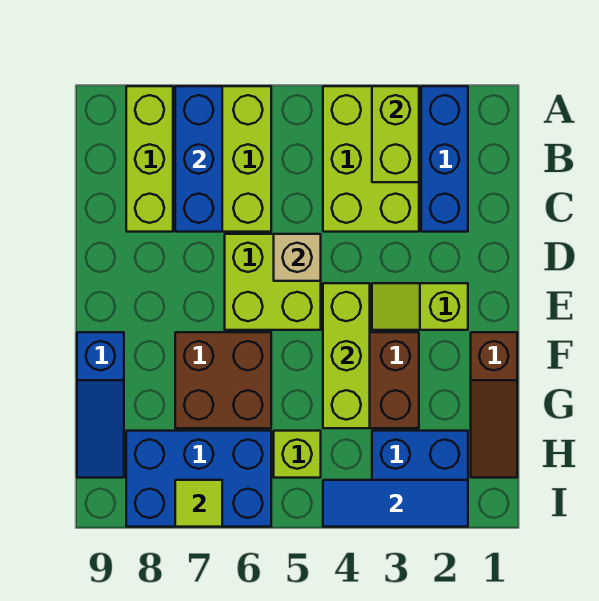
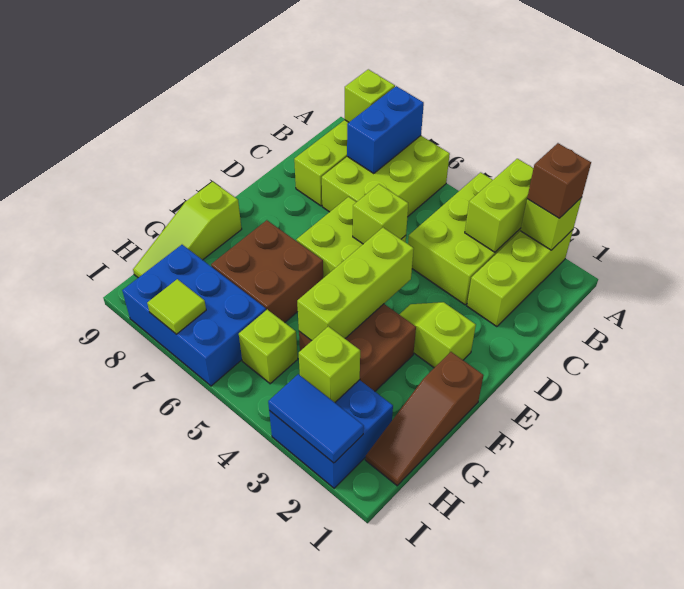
blue 1x3 brick [421,86,468,232] -> lime 1x3 brick [467,230,573,327]
none -> lime 1x1 brick [520,197,582,250]
none -> brown 1x1 brick [527,143,591,218]
blue 1x3 brick [175,86,222,232] -> blue 1x2 brick [347,86,424,174]
none -> lime 1x1 brick [345,69,395,122]
tan 1x1 brick [274,234,321,281] -> lime 1x1 brick [353,184,408,244]
blue 1x3 slope [77,332,124,478] -> lime 1x3 slope [133,182,242,278]
none -> lime 1x1 brick [299,326,360,403]
blue 1x3 tile [323,480,468,527] -> blue 1x2 tile [268,374,364,463]

